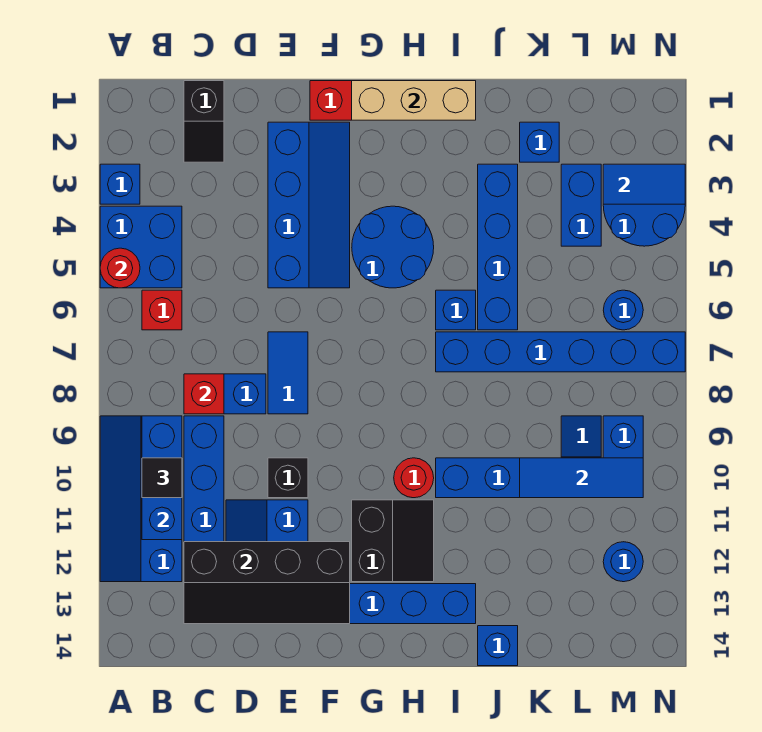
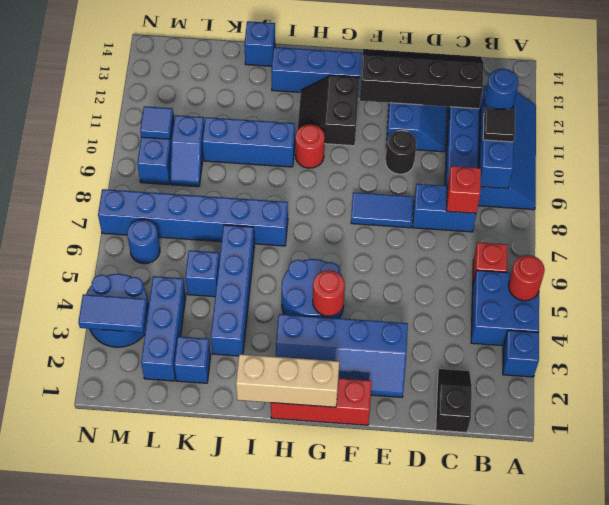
blue 2x4 slope [268,122,350,288] -> blue 2x4 slope turned to [275,314,408,397]
blue 1x2 tile [268,332,308,414] -> blue 1x2 tile turned to [351,192,413,228]
black 1x1 brick [268,458,308,498] -> black 1x1 round brick [386,131,417,174]
none -> red 1x1 round brick [313,270,345,316]
blue 1x1 brick [436,290,476,330] -> blue 1x1 brick moved to [185,250,220,297]
blue 1x3 tile [520,458,643,498] -> blue 1x1 tile [140,106,174,139]
blue 1x2 brick [561,164,601,246] -> blue 1x3 brick [141,276,186,381]
blue 1x1 round brick [603,542,643,582] -> blue 1x1 round brick moved to [484,69,518,110]

